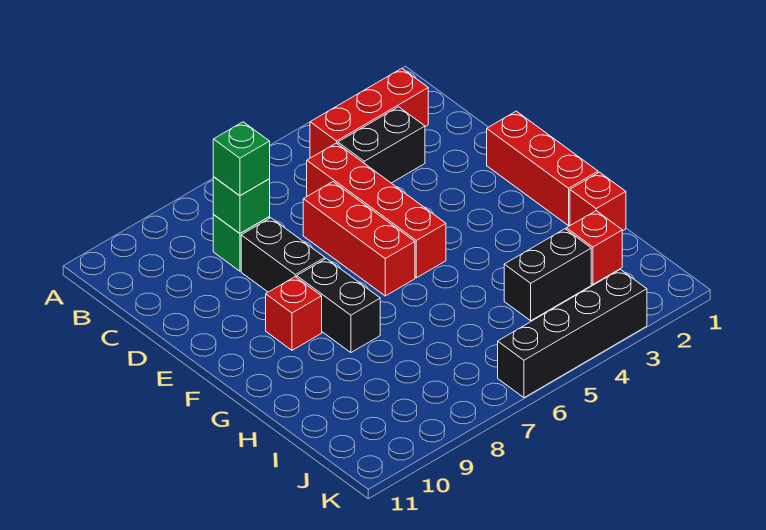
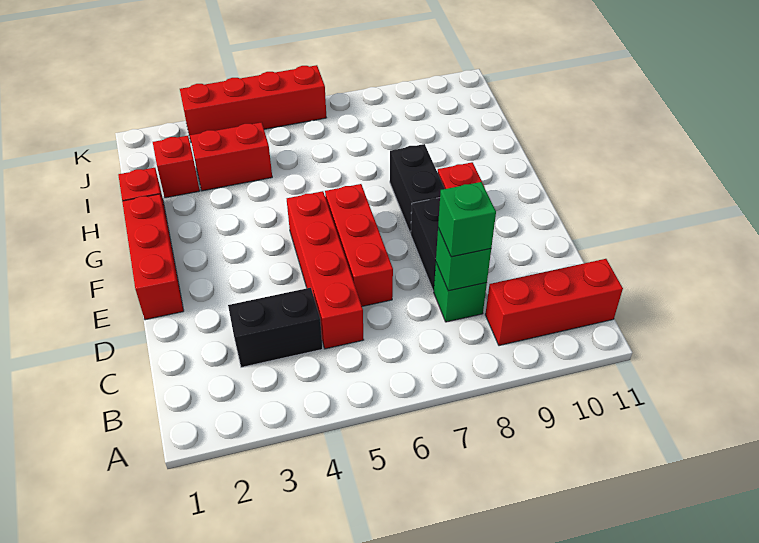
red 1x3 brick [310,68,428,158] -> red 1x3 brick moved to [485,259,623,346]
black 1x2 brick [504,229,591,321] -> red 1x2 brick [190,122,272,191]
black 1x4 brick [498,270,647,398] -> red 1x4 brick [180,65,326,141]

